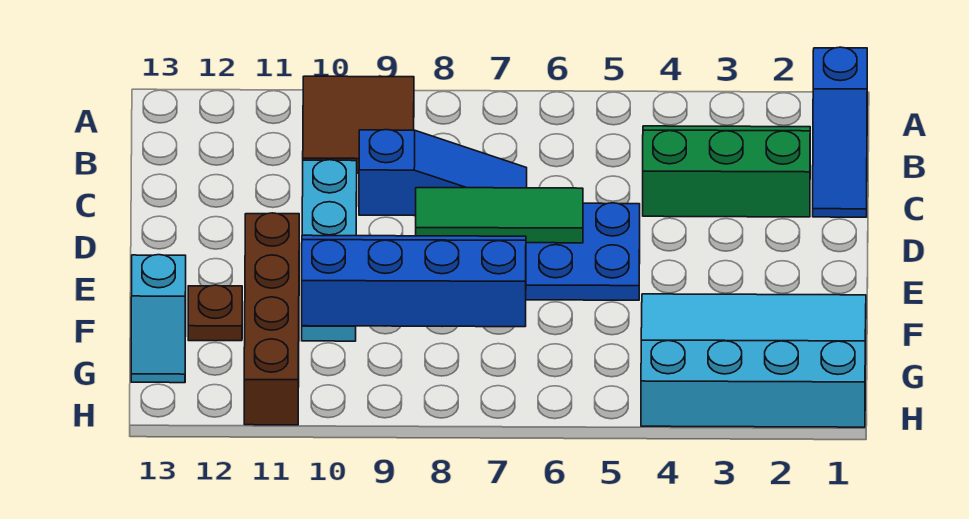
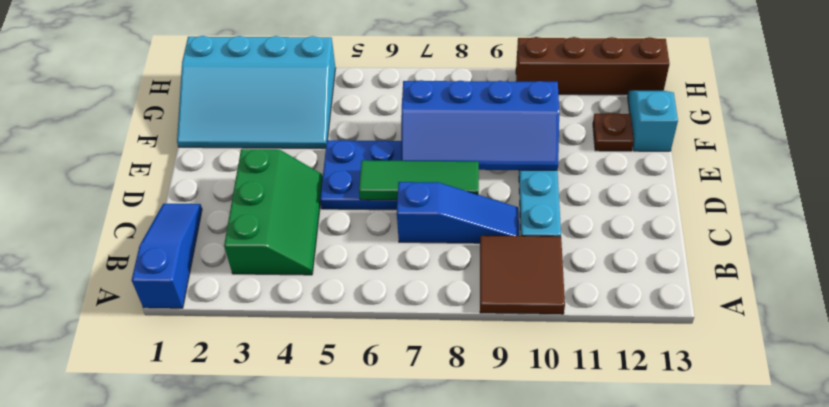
green 2x3 slope [643,126,810,217] -> green 2x3 slope turned to [224,149,323,275]
blue 1x3 slope [359,130,527,216] -> blue 1x3 slope turned to [397,182,519,243]
brown 1x4 brick [244,213,299,425] -> brown 1x4 brick turned to [516,37,670,95]

